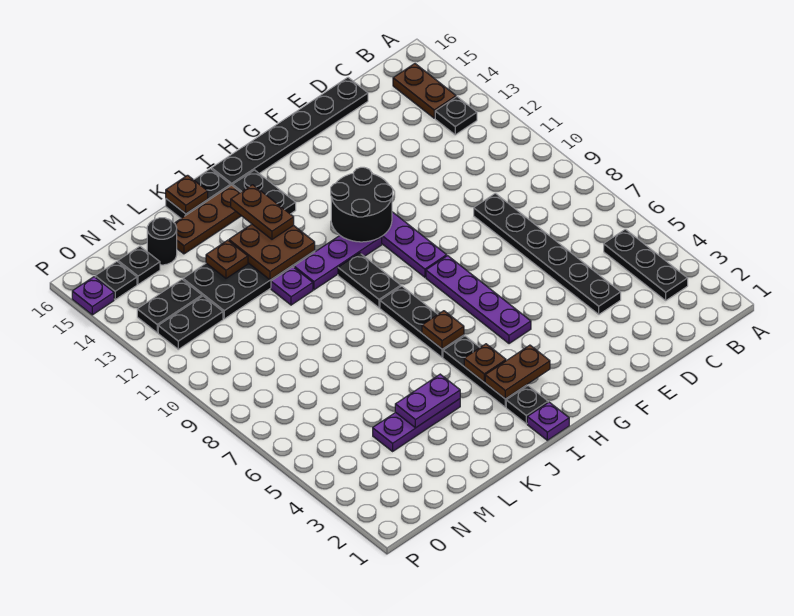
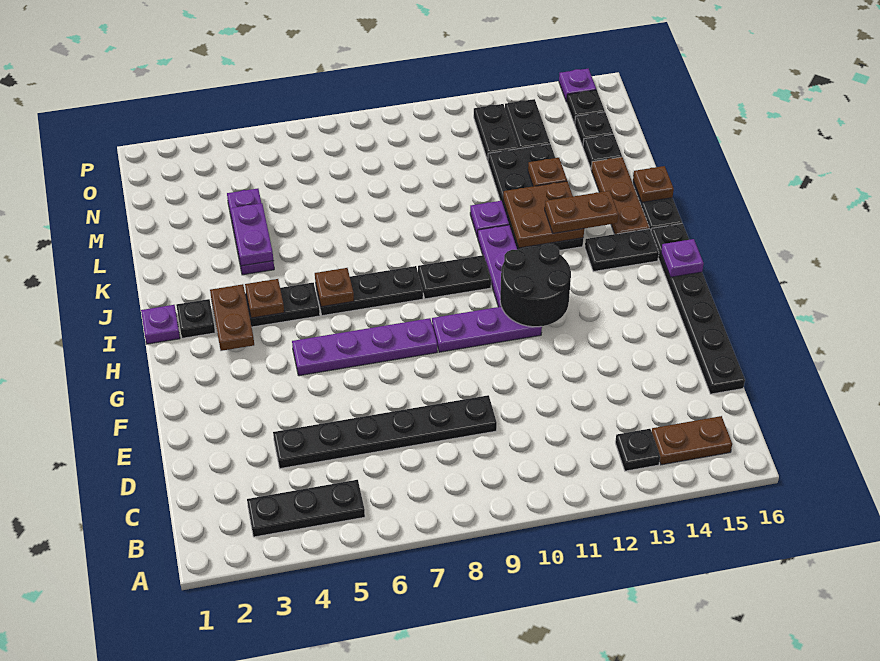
none -> purple 1x1 plate [661,239,704,277]
black 1x1 round brick [147,218,177,265] -> black 1x1 plate [583,134,622,169]

